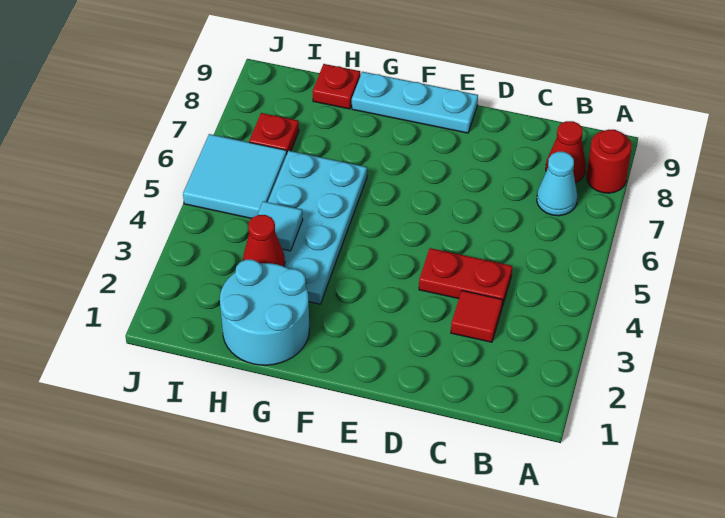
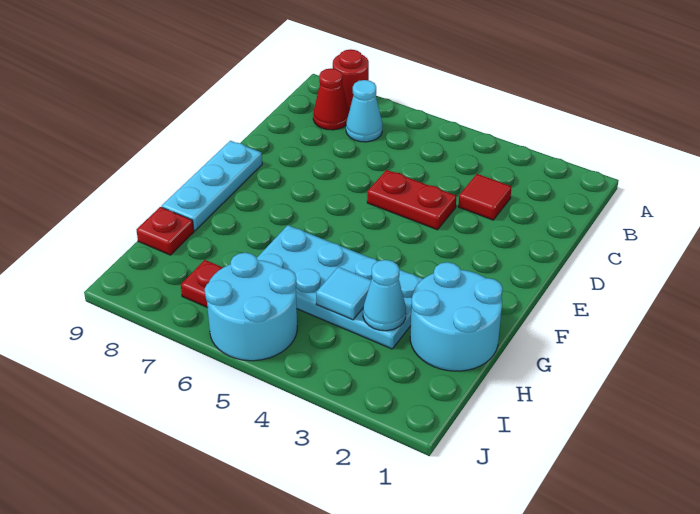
red 1x2 plate [419,248,512,307] -> red 1x2 plate turned to [367,170,456,230]
red 1x1 cone [243,215,285,266] -> cyan 1x1 cone [363,260,406,331]
cyan 2x2 tile [183,134,287,219] -> cyan 2x2 round brick [205,253,297,361]

